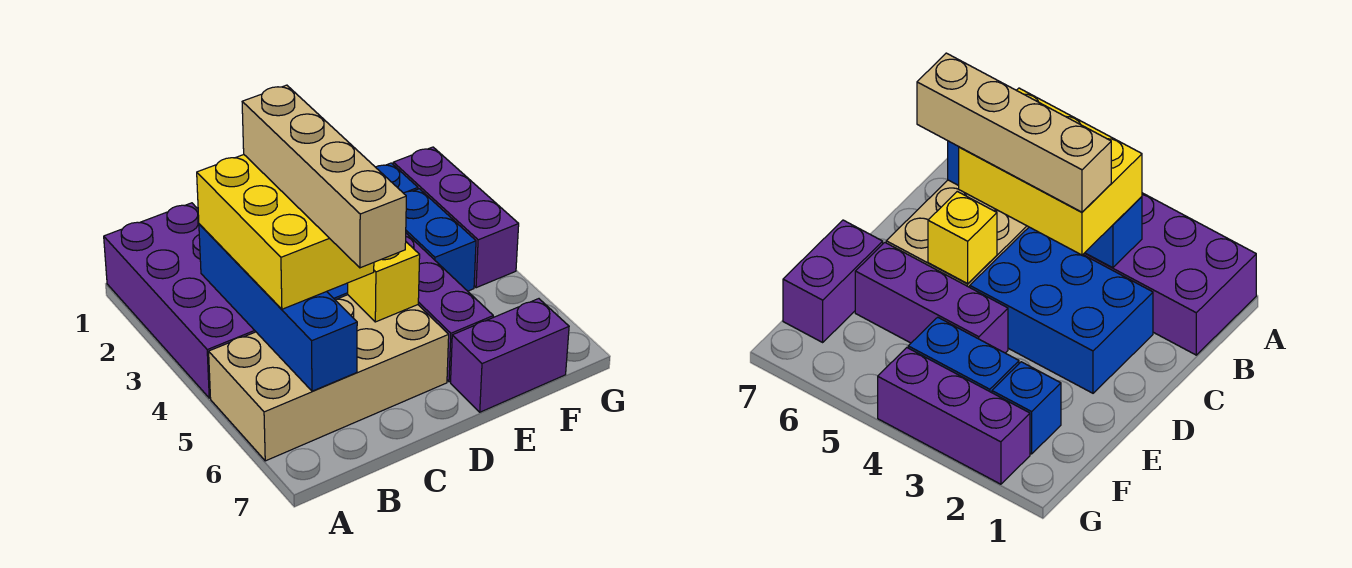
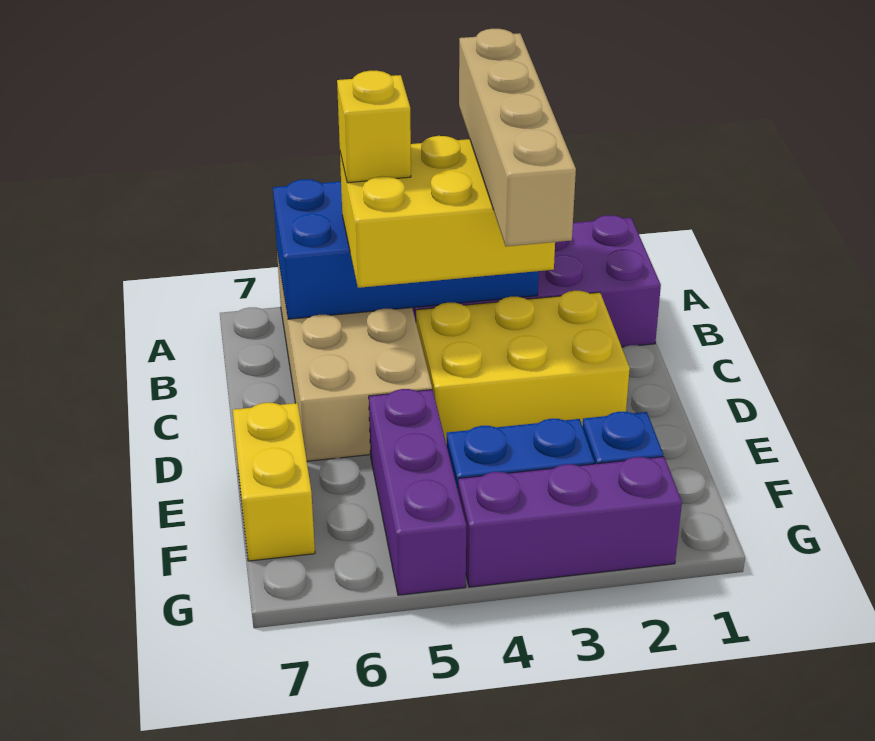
blue 1x4 brick [199,224,357,391] -> blue 2x4 brick [273,179,539,319]
blue 2x3 brick [970,227,1153,393] -> yellow 2x3 brick [416,291,630,445]
tan 1x4 brick [242,85,406,268] -> tan 1x4 brick turned to [459,29,576,246]
yellow 1x1 brick [348,242,420,322] -> yellow 1x1 brick moved to [337,71,411,183]
purple 1x3 brick [406,233,493,382] -> purple 1x3 brick turned to [369,389,466,595]
purple 1x2 brick [451,299,569,412] -> yellow 1x2 brick [233,403,315,561]

